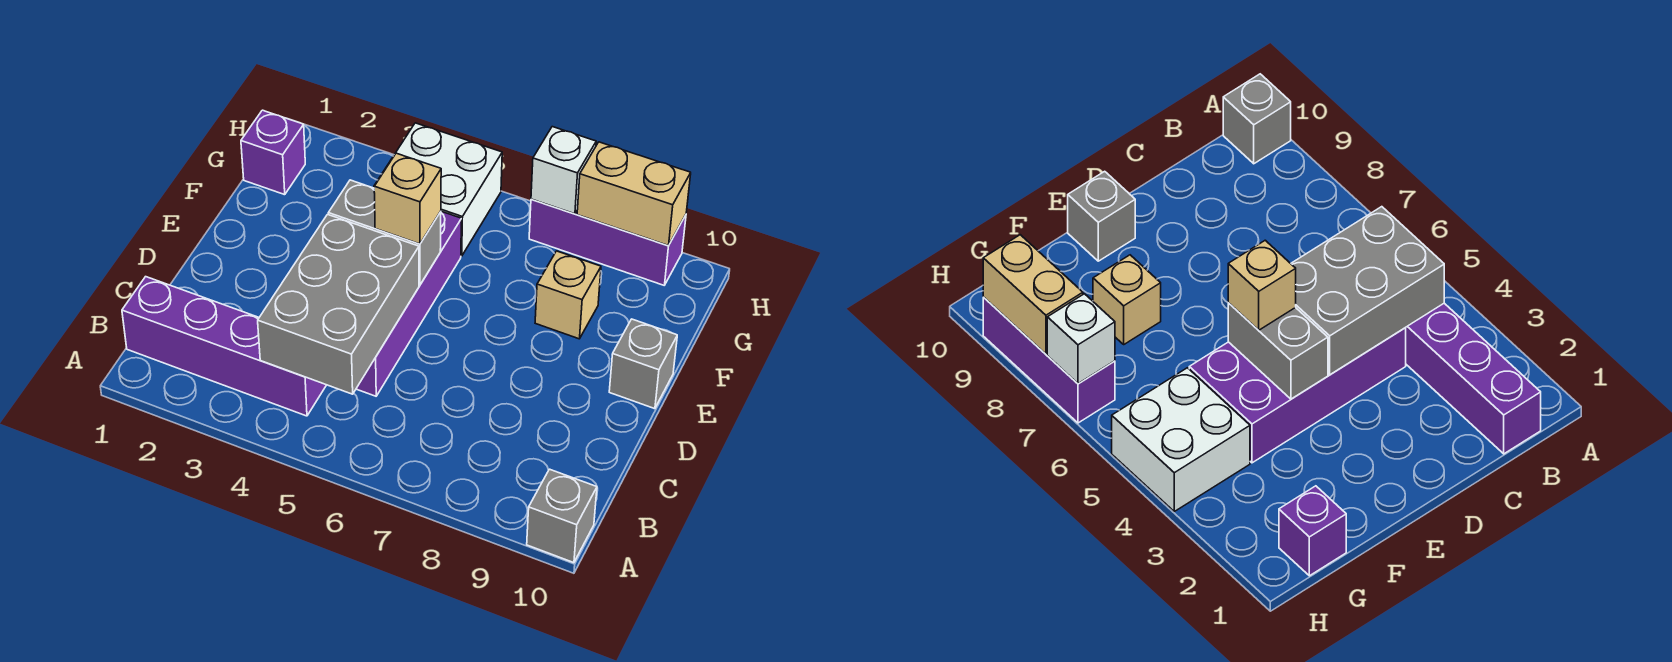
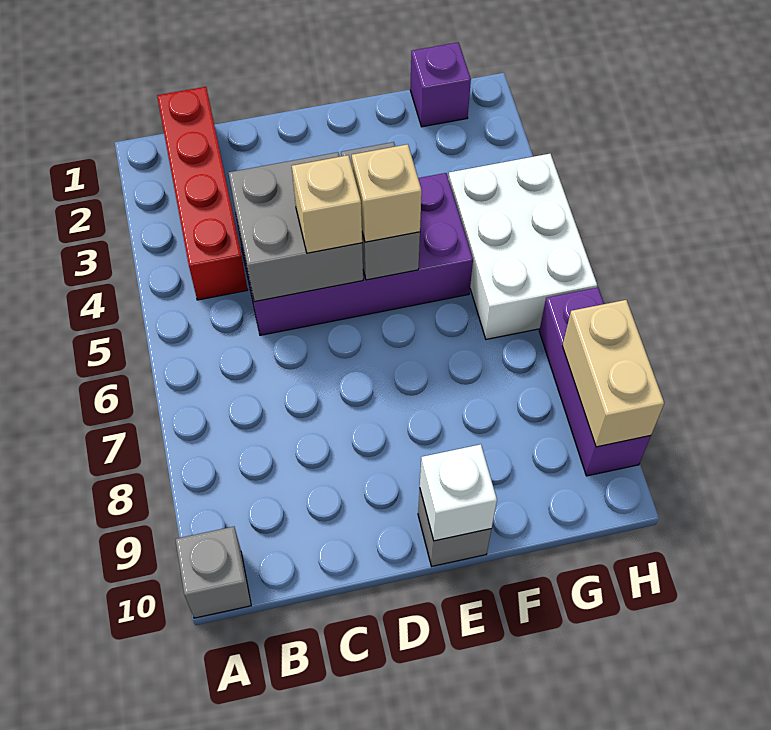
purple 1x4 brick [122,277,326,416] -> red 1x4 brick [157,87,248,300]
grey 2x3 brick [258,214,419,394] -> grey 2x2 brick [229,152,363,302]
tan 1x1 brick [535,251,601,339] -> tan 1x1 brick moved to [292,155,362,253]
white 2x2 brick [374,123,502,256] -> white 2x3 brick [448,154,597,339]
white 1x1 brick [531,127,596,214] -> white 1x1 brick moved to [420,444,497,541]

